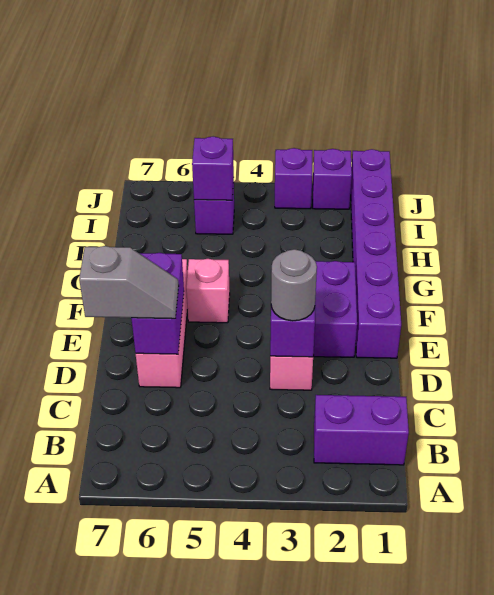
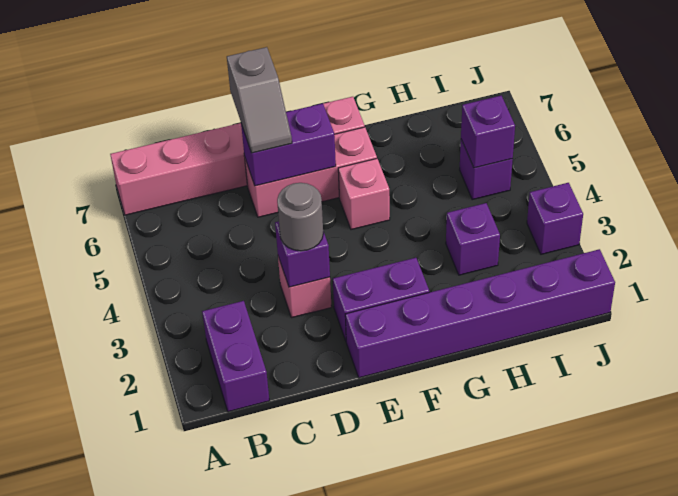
none -> pink 1x6 brick [110,97,365,215]
purple 1x1 brick [313,149,352,209] -> purple 1x1 brick moved to [446,203,500,275]

